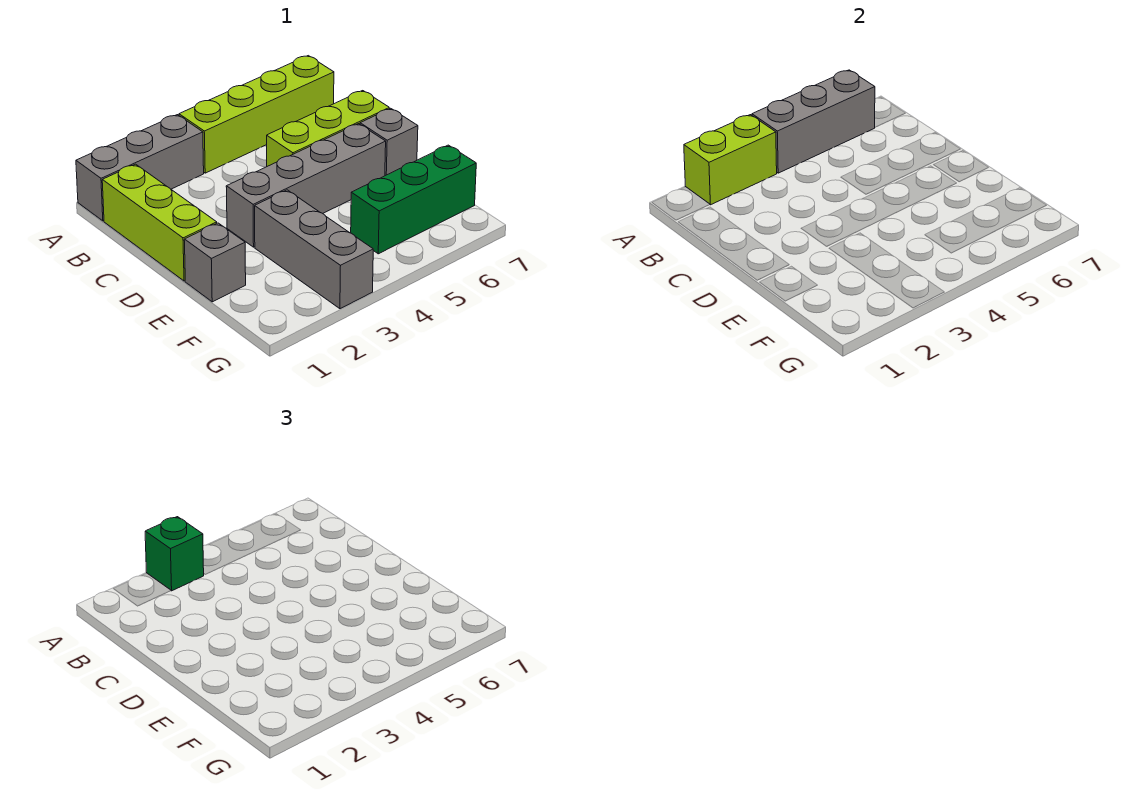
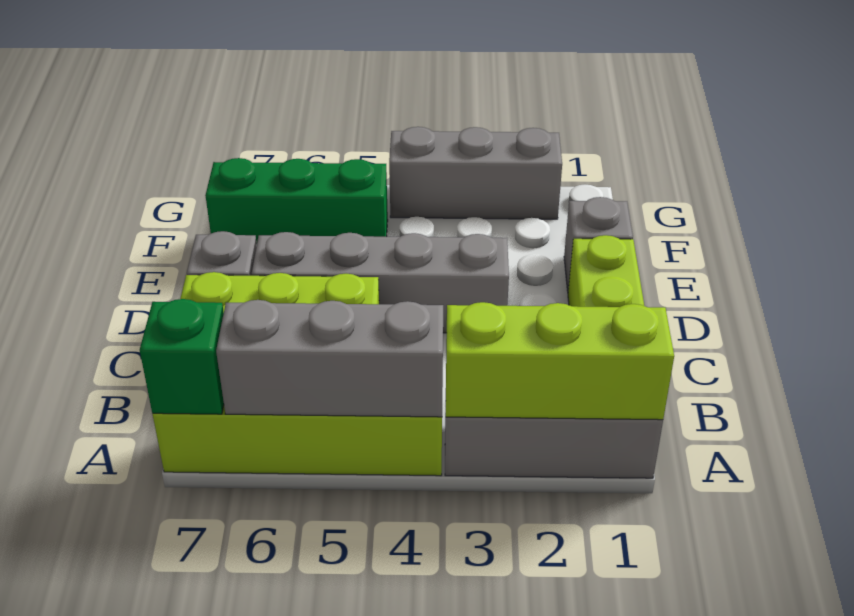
lime 1x2 brick [684,115,777,205] -> lime 1x3 brick [446,302,674,420]
green 1x1 brick [145,517,204,591] -> green 1x1 brick moved to [140,299,224,414]
grey 1x3 brick [255,190,373,309] -> grey 1x3 brick turned to [389,127,562,219]

